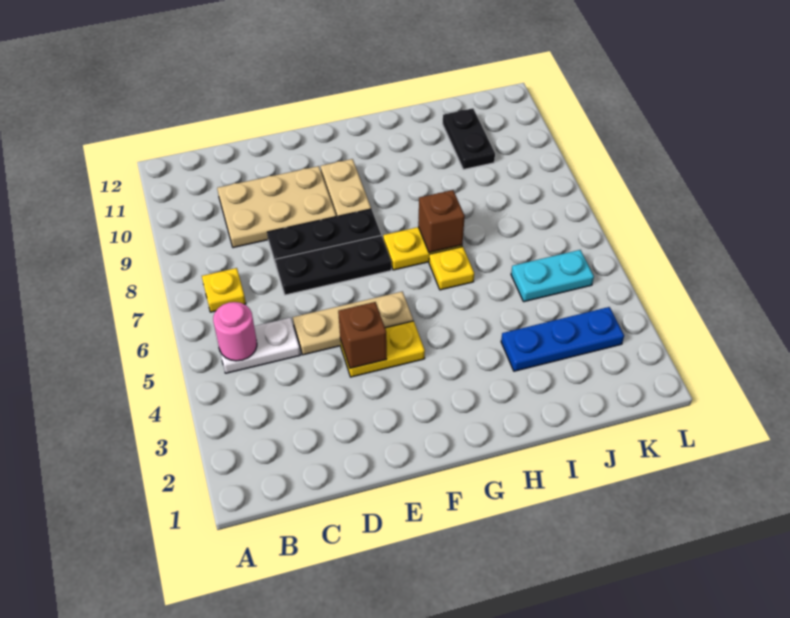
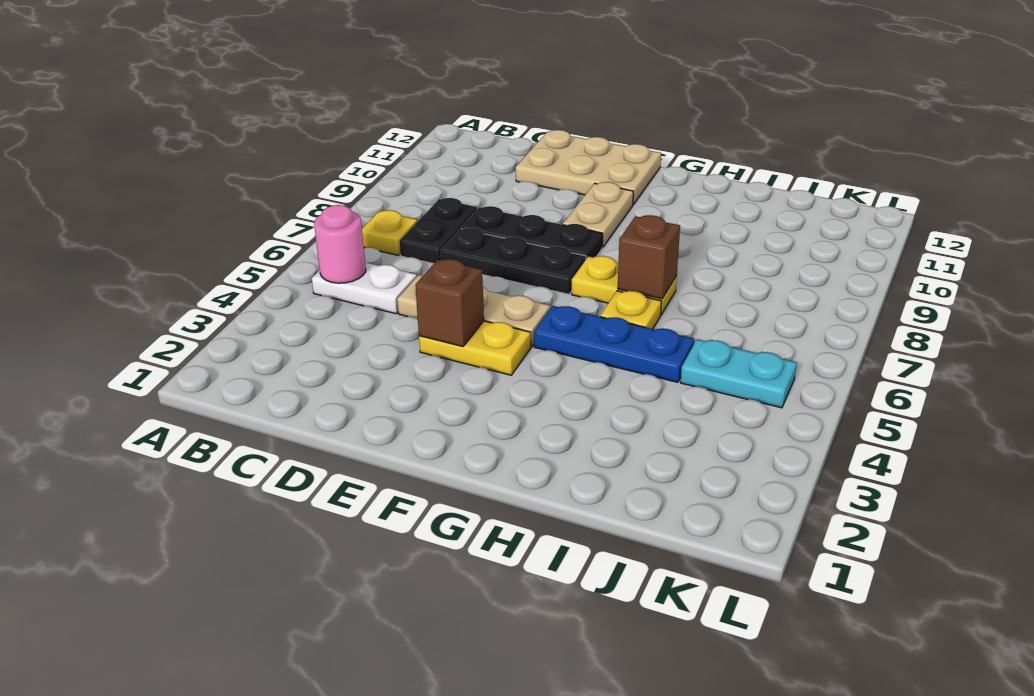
tan 2x3 plate [217,166,336,248] -> tan 2x3 plate moved to [516,130,661,204]
blue 1x3 plate [501,307,624,371] -> blue 1x3 plate moved to [534,306,694,382]
black 1x2 plate [443,108,495,169] -> black 1x2 plate moved to [399,198,477,264]

